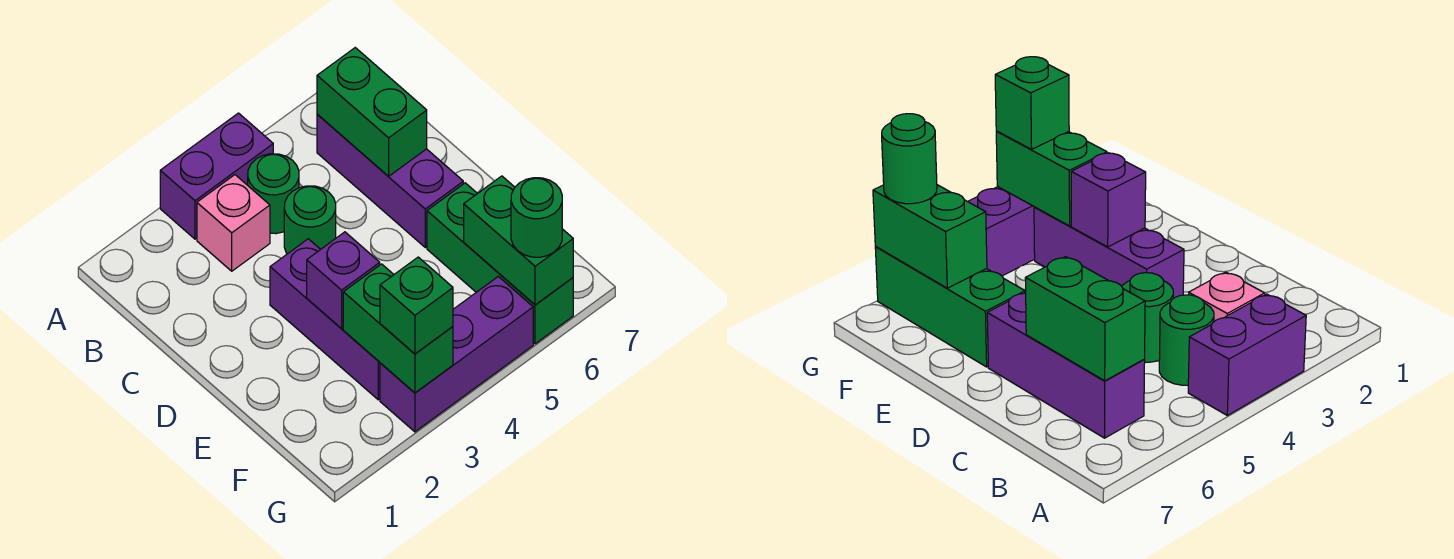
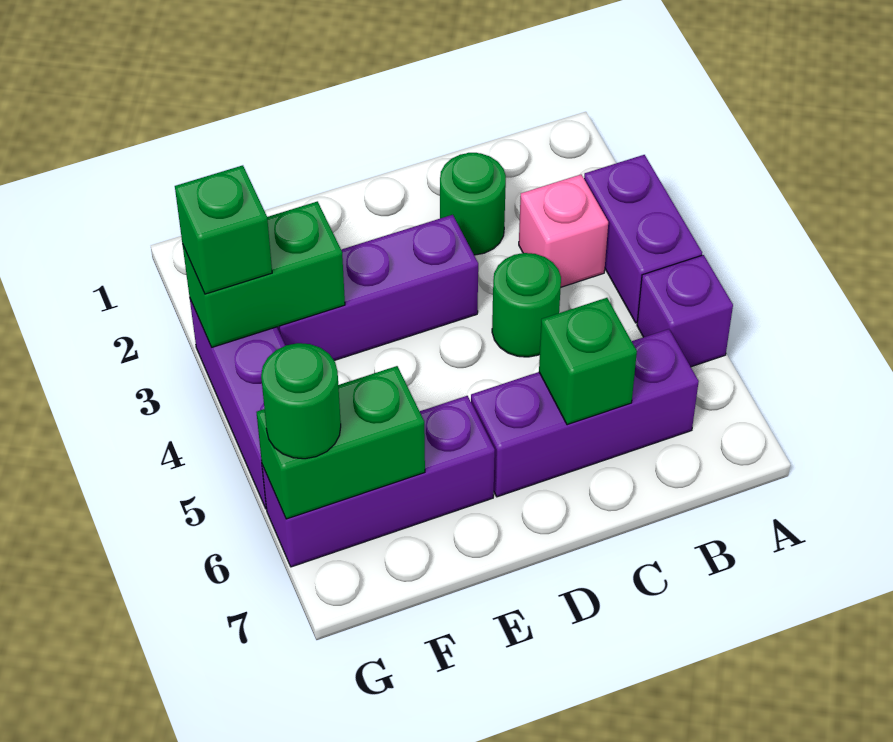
green 1x1 round brick [248,154,299,234] -> green 1x1 round brick moved to [440,153,506,255]
green 1x2 brick [317,48,427,176] -> green 1x1 brick [539,298,637,425]
purple 1x1 brick [307,232,380,328] -> purple 1x1 brick moved to [637,255,733,367]
green 1x3 brick [427,183,573,344] -> purple 1x3 brick [262,396,495,567]

